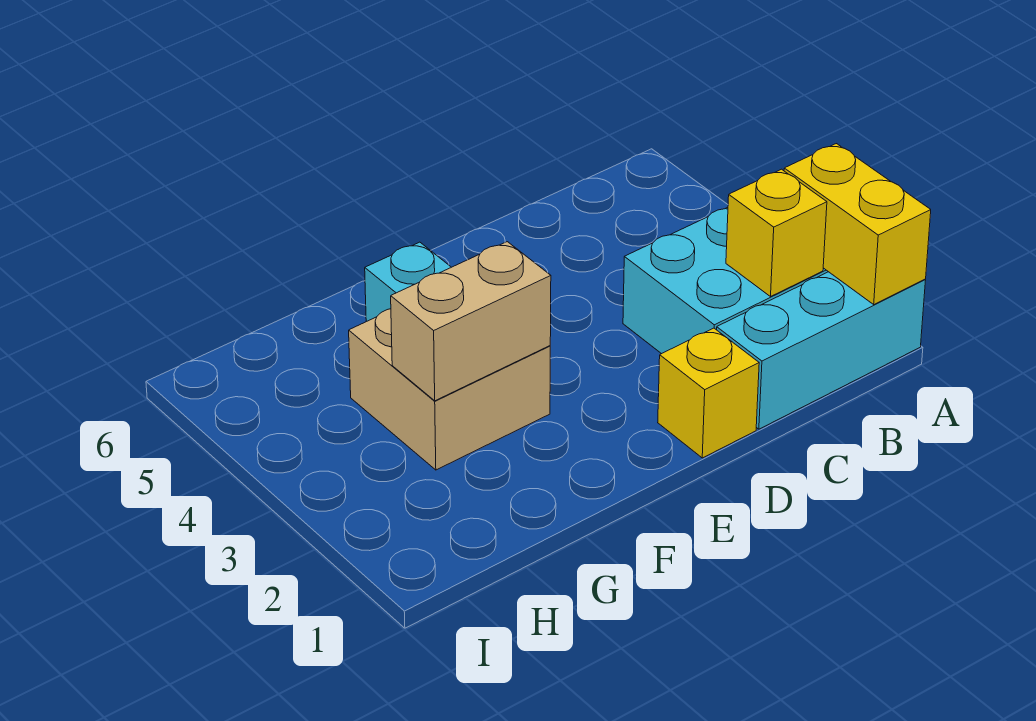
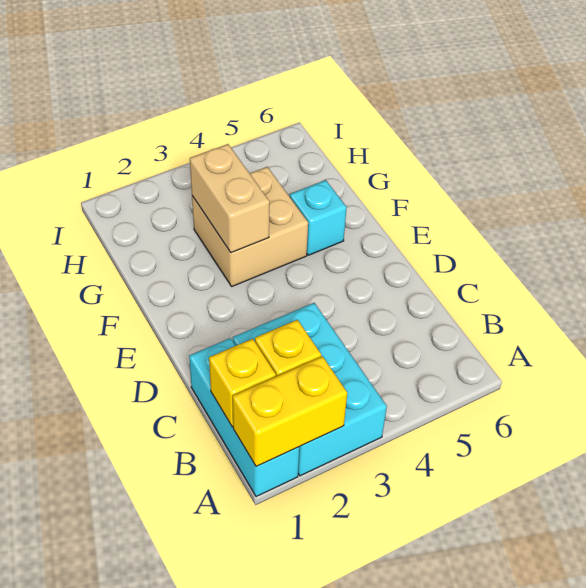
yellow 1x1 brick [658,328,759,458] -> yellow 1x1 brick moved to [209,339,276,427]

